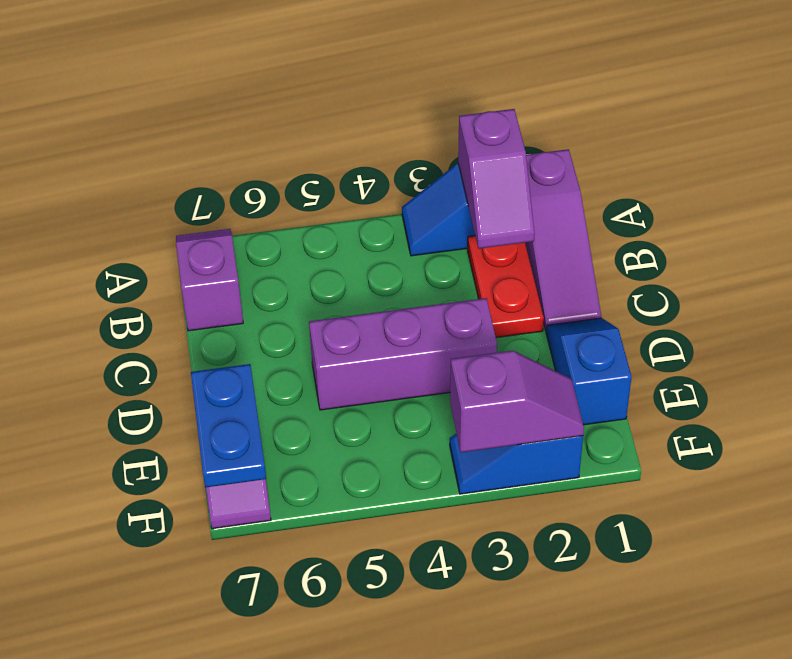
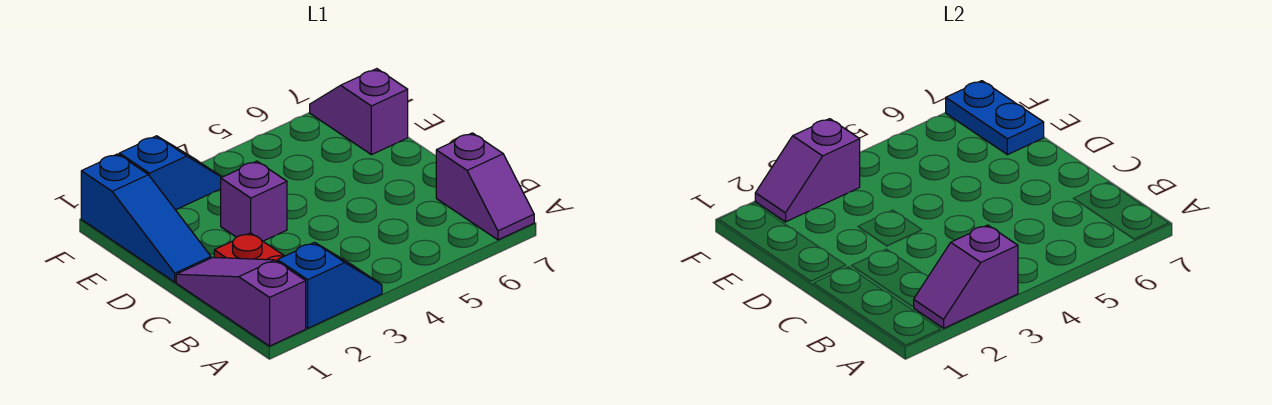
purple 1x2 slope [458,109,535,249] -> purple 1x2 slope turned to [914,225,1018,328]
blue 1x2 slope [546,318,632,425] -> blue 1x3 slope [81,154,211,282]
purple 1x3 brick [309,298,497,410] -> purple 1x1 brick [221,161,287,241]

